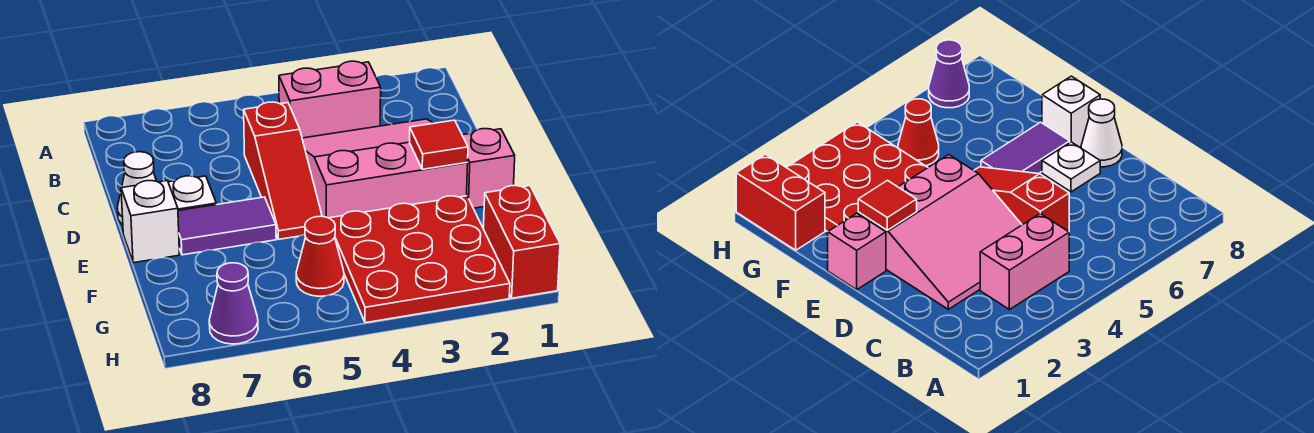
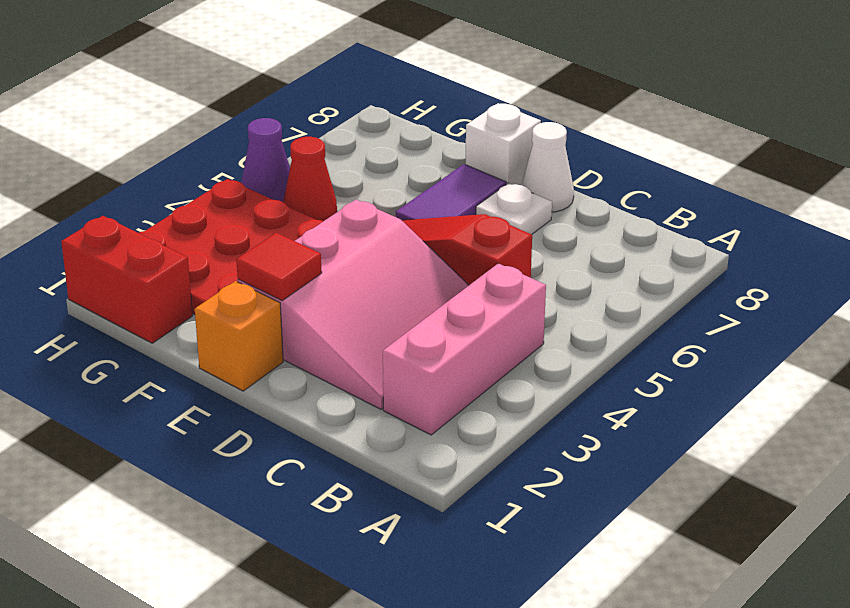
pink 1x2 brick [279,61,381,138] -> pink 1x3 brick [383,263,546,435]
pink 1x1 brick [462,129,515,208] -> orange 1x1 brick [195,281,283,391]
purple 1x1 cone [209,263,258,344] -> purple 1x1 cone moved to [241,118,290,202]

